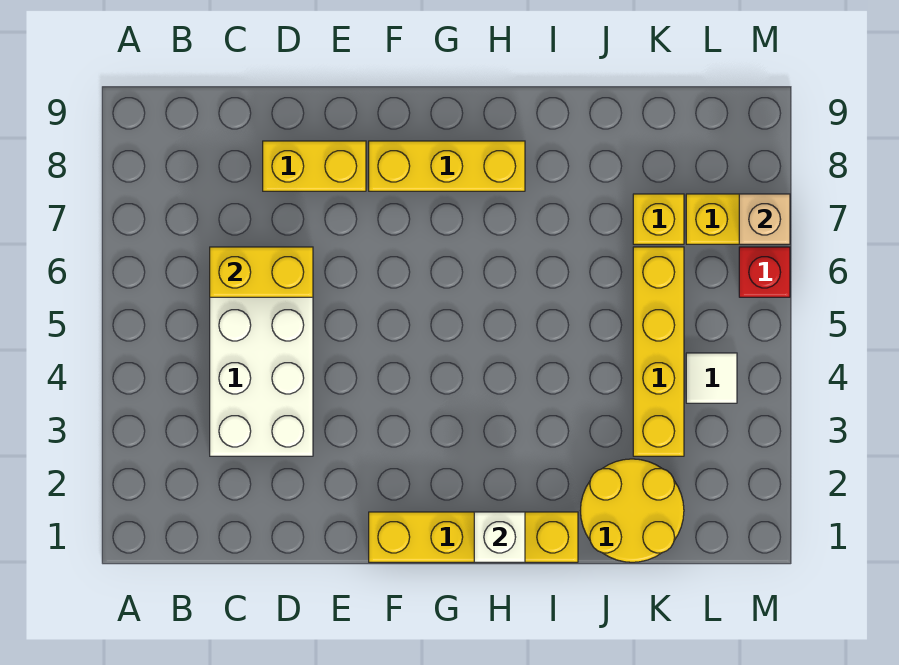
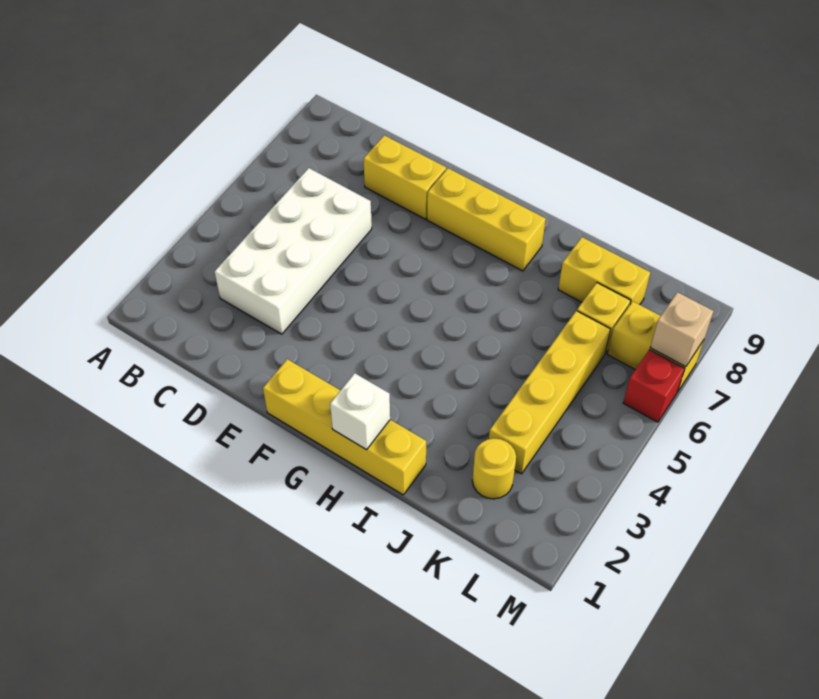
yellow 1x2 brick [210,247,313,297] -> yellow 1x2 brick moved to [558,237,650,305]
yellow 2x2 round brick [580,459,684,562] -> yellow 1x1 round brick [472,438,516,499]
white 1x1 tile [686,353,737,403] -> none

